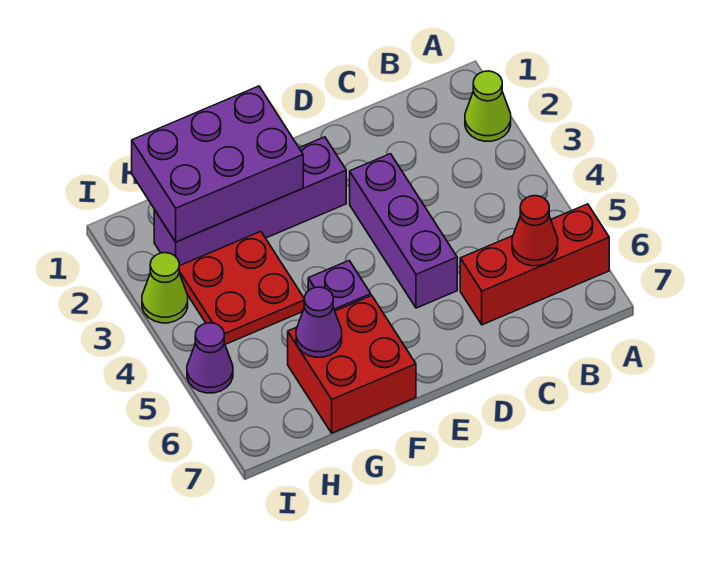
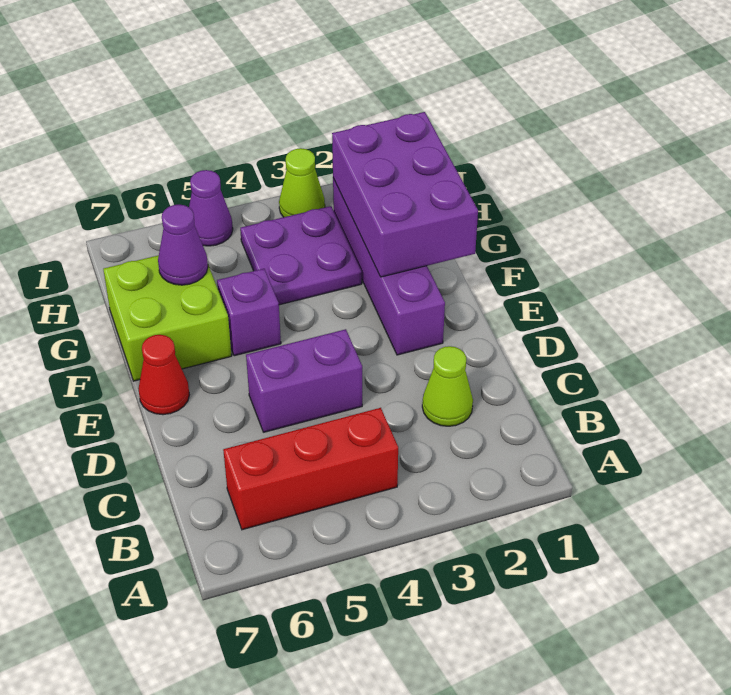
lime 1x1 cone [465,71,511,141] -> lime 1x1 cone moved to [422,346,473,426]
red 1x3 brick [460,204,609,325] -> red 1x3 brick turned to [223,408,398,530]
red 1x1 cone [512,196,558,266] -> red 1x1 cone moved to [138,335,189,415]
purple 1x3 brick [350,154,457,308] -> purple 1x2 brick [246,329,362,432]
red 2x2 brick [288,296,416,433] -> lime 2x2 brick [103,255,232,381]
red 2x2 plate [179,231,304,344] -> purple 2x2 plate [240,206,362,305]

